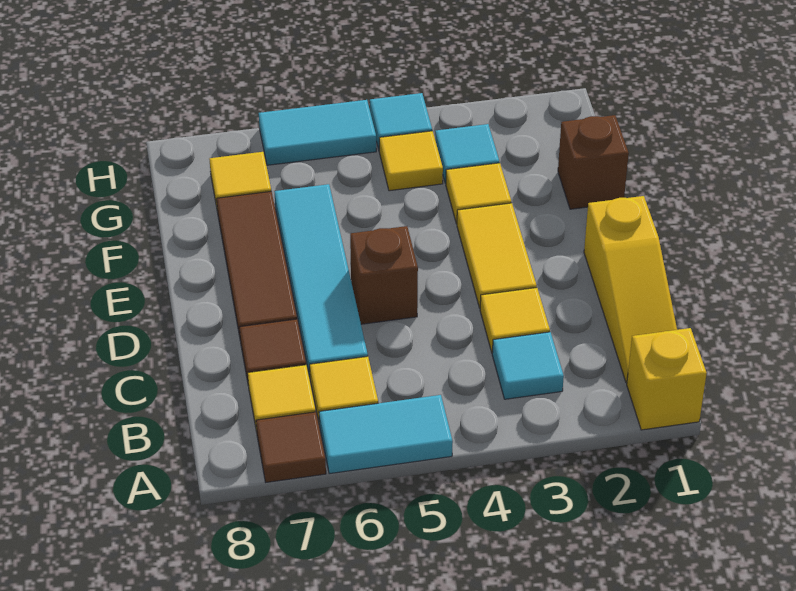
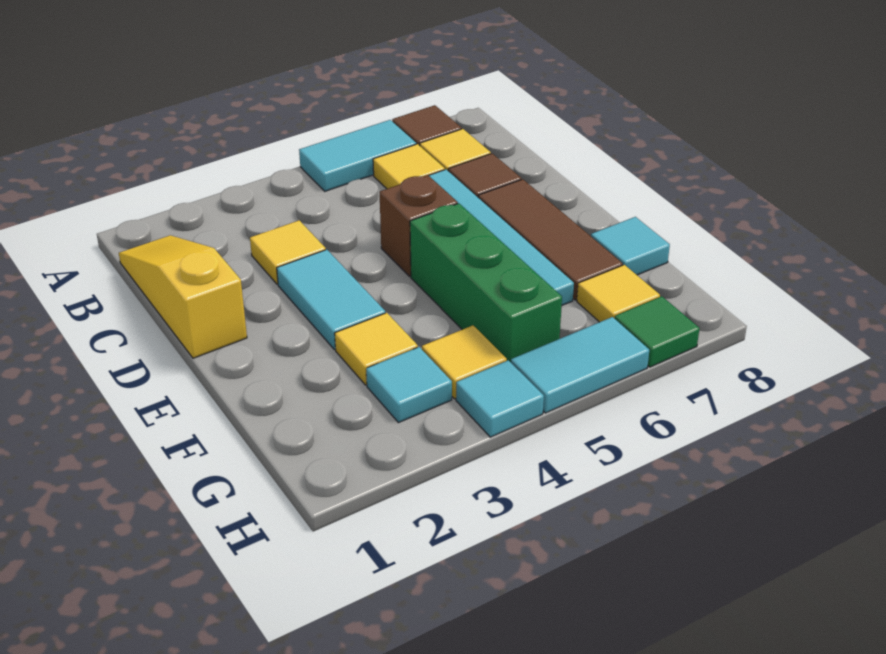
yellow 1x1 brick [627,328,707,430] -> none
cyan 1x1 tile [492,332,564,399] -> cyan 1x1 tile moved to [591,217,670,275]
yellow 1x2 tile [457,203,537,308] -> cyan 1x2 tile [277,249,385,350]
none -> green 1x3 brick [410,203,562,362]
brown 1x1 brick [558,115,629,209] -> none
none -> green 1x1 tile [615,296,700,367]

